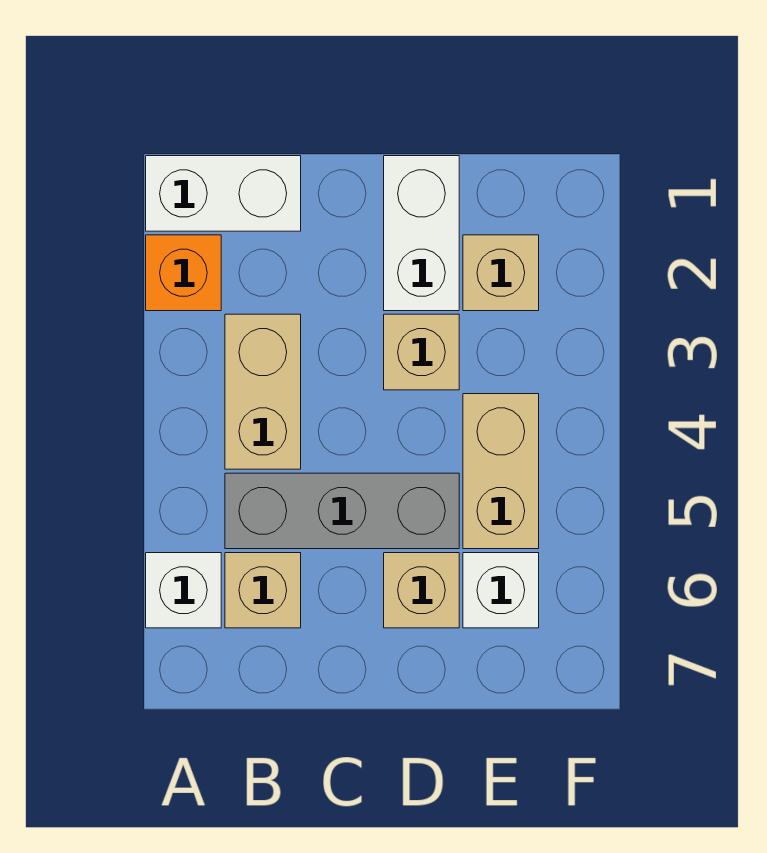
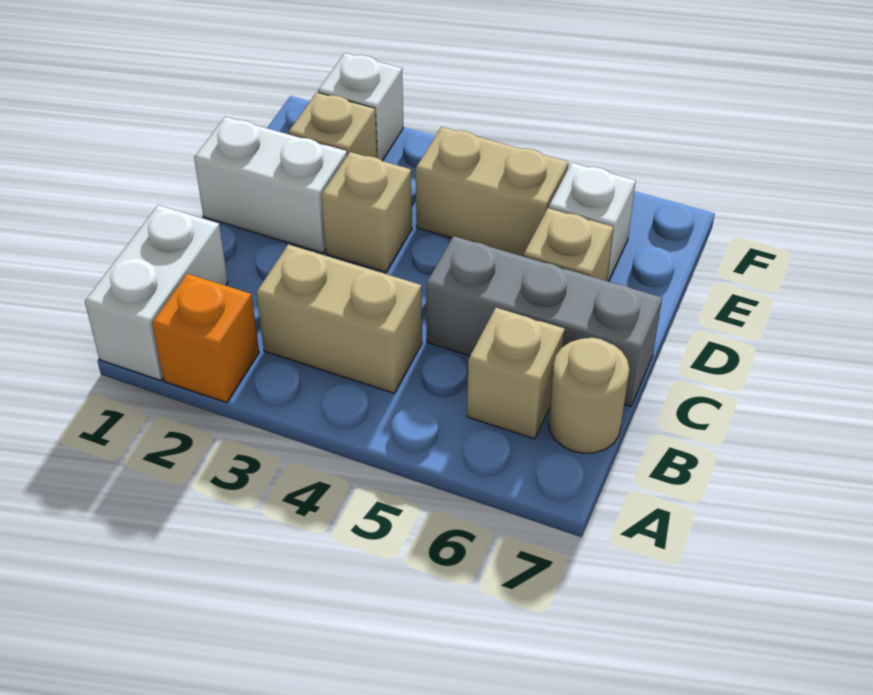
white 1x1 brick [146,553,221,628] -> white 1x1 brick moved to [318,53,403,161]
grey 1x3 brick [225,473,459,549] -> grey 1x3 brick turned to [426,236,662,406]
none -> tan 1x1 round brick [548,338,629,453]

